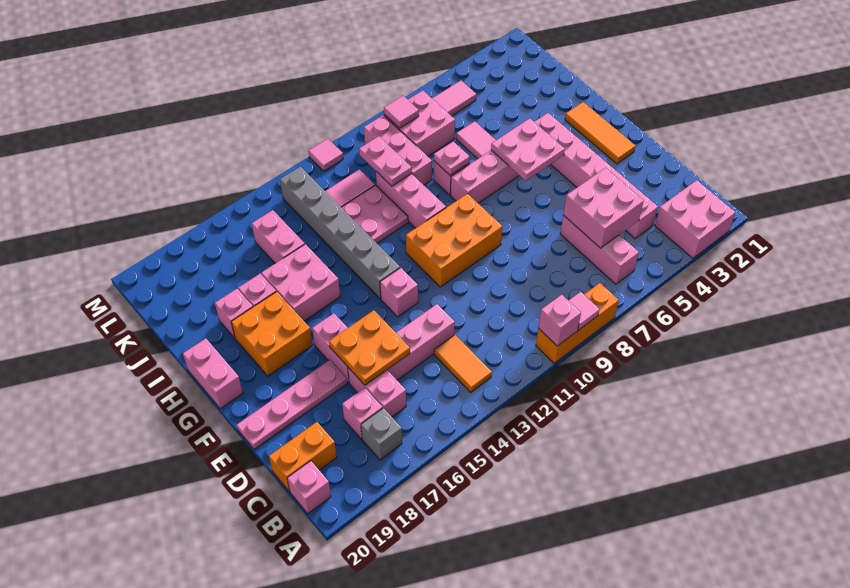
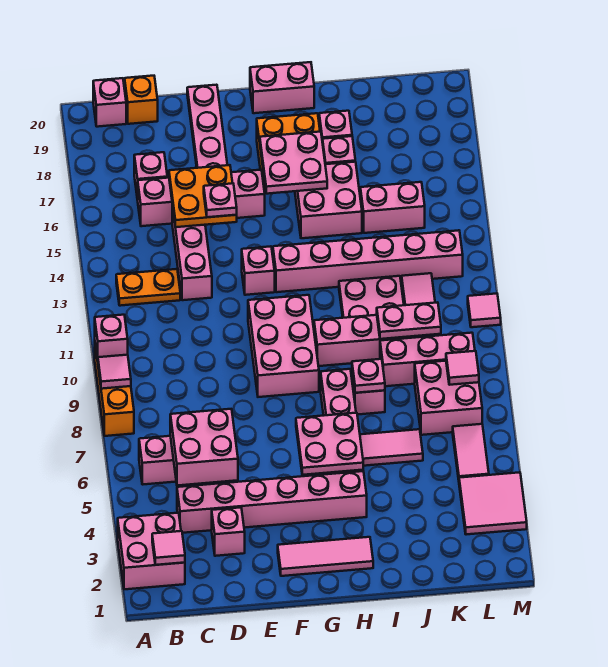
none -> pink 1x1 tile [152,531,185,565]
orange 1x2 tile [434,335,492,392] -> orange 1x2 plate [116,269,180,306]
grey 1x1 brick [361,408,402,460] -> none
orange 1x2 brick [269,422,337,492] -> orange 1x1 brick [125,76,158,124]
none -> pink 1x1 brick [212,507,245,556]
none -> pink 1x1 plate [204,183,237,217]
orange 1x3 tile [565,102,635,164] -> pink 1x3 tile [278,537,373,576]
orange 2x3 brick [406,194,502,287] -> pink 2x3 brick [248,295,319,397]
grey 1x6 brick [280,167,400,299] -> pink 1x6 brick [273,230,463,292]
none -> pink 2x2 plate [260,132,327,194]
none -> pink 2x2 tile [459,472,527,535]

